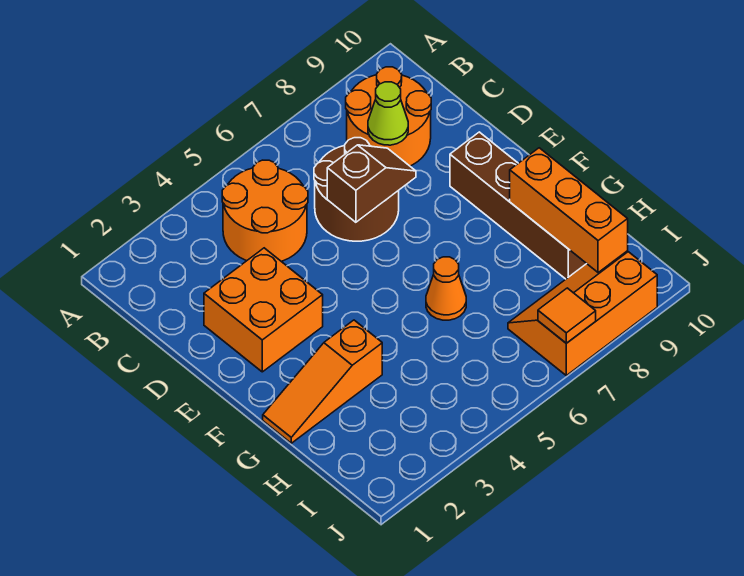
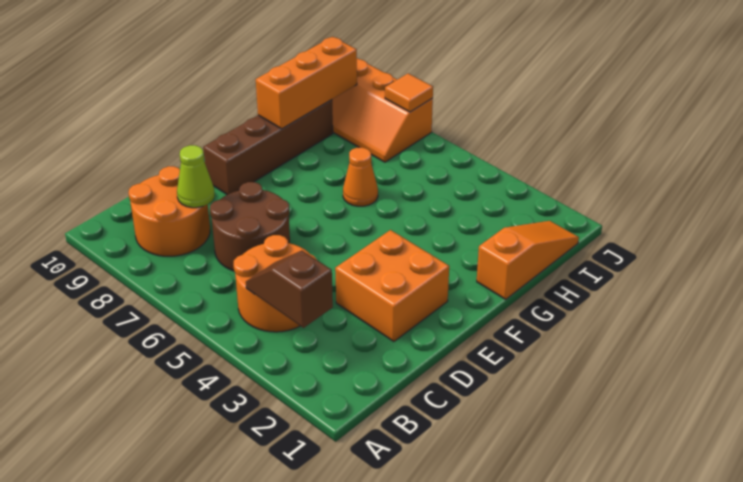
brown 1x2 slope [327,145,416,222] -> brown 1x2 slope moved to [246,251,333,328]
orange 1x3 slope [263,320,382,443] -> orange 1x3 slope turned to [477,221,579,299]

